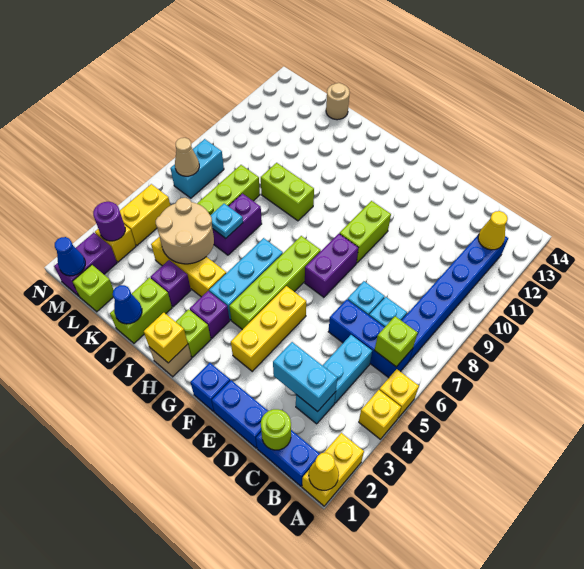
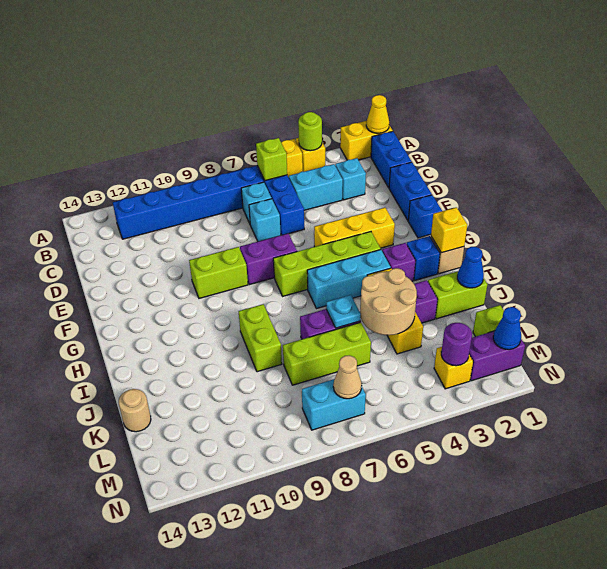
yellow 1x1 cone [478,211,508,250] -> none
lime 1x1 round brick [261,409,291,450] -> lime 1x1 round brick moved to [298,112,322,151]
cyan 1x2 brick [273,342,338,412] -> none
lime 1x1 brick [176,309,211,357] -> blue 1x1 brick [407,236,440,280]
yellow 1x2 brick [120,184,170,245] -> none

